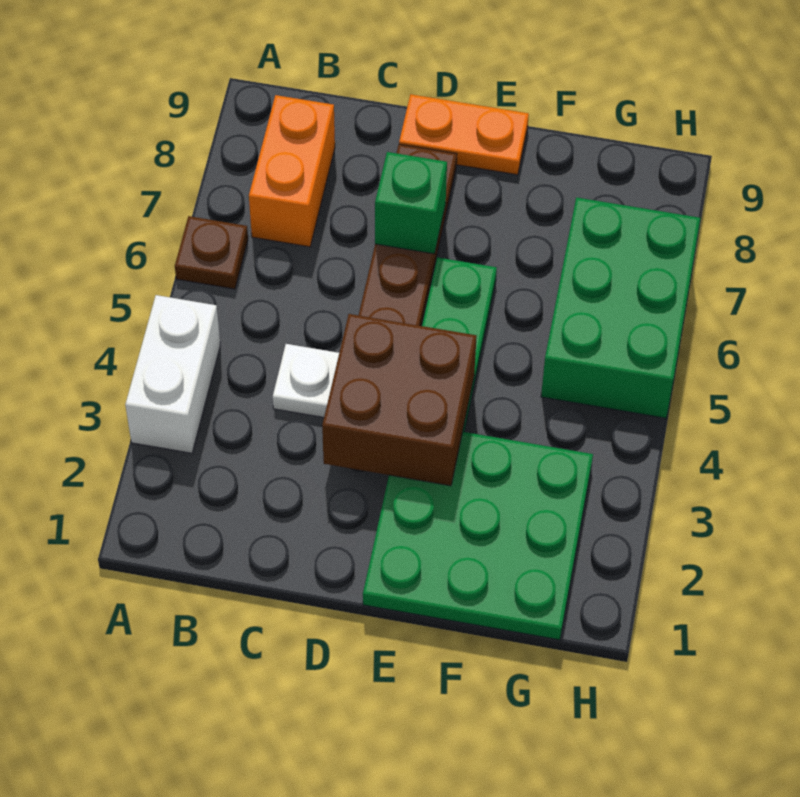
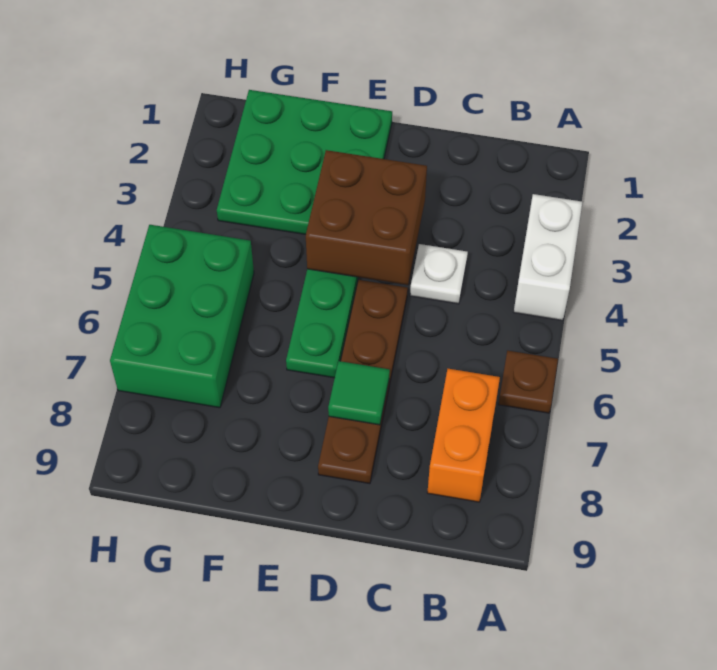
green 1x1 brick [375,152,447,254] -> green 1x1 tile [328,361,390,425]
orange 1x2 plate [399,94,529,175] -> none

